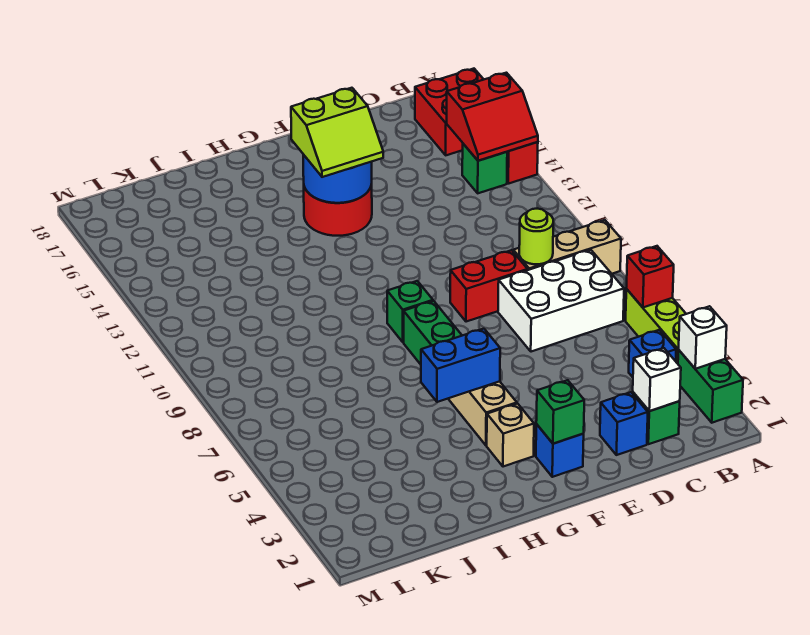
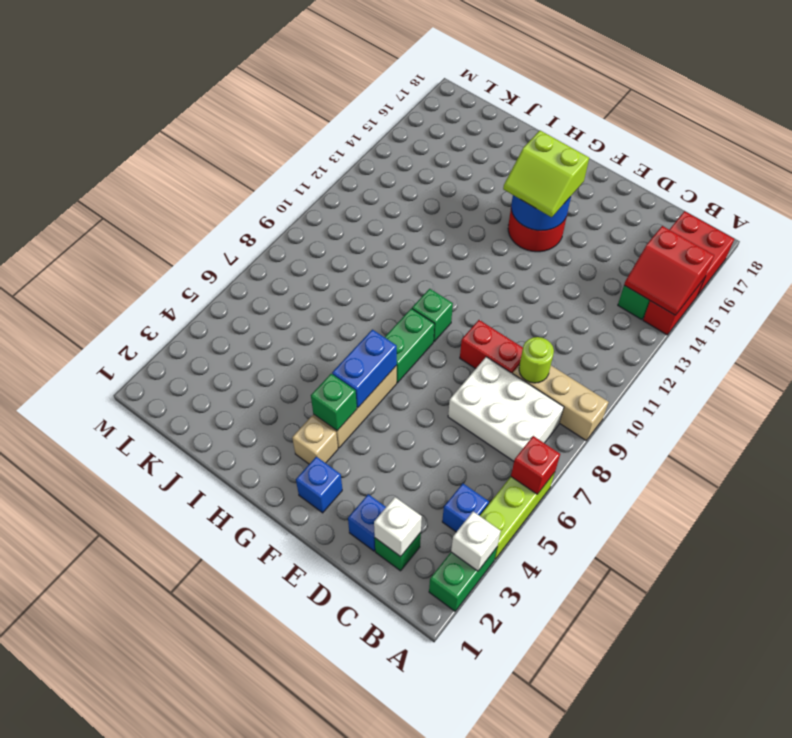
green 1x1 brick [536,380,584,444] -> green 1x1 brick moved to [311,374,357,431]
blue 1x2 brick [421,329,500,402] -> blue 1x2 brick turned to [332,330,397,408]

